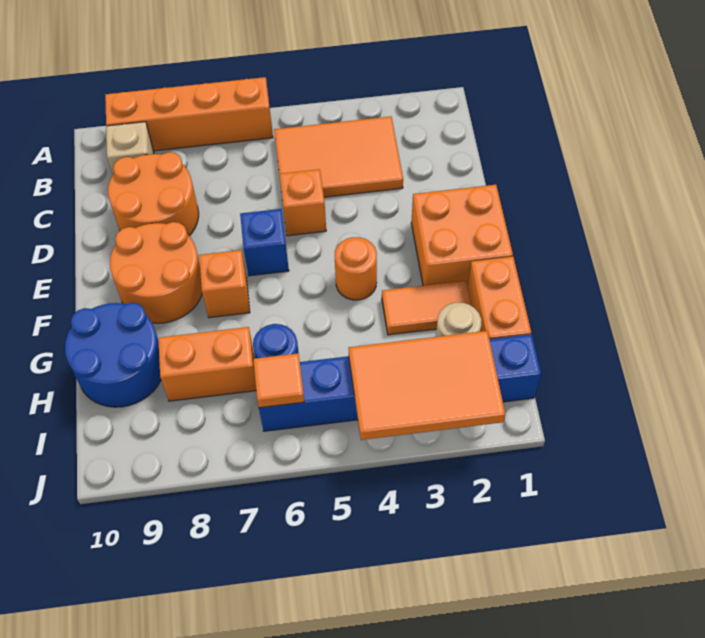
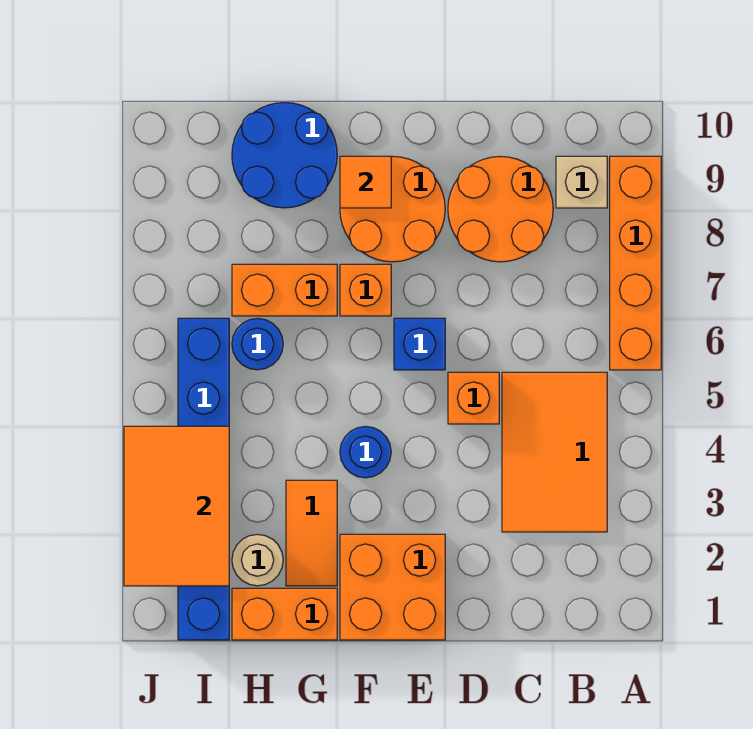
orange 1x1 round brick [335,237,377,300] -> blue 1x1 round brick [340,426,391,478]
orange 1x2 brick [158,327,256,401] -> orange 1x2 brick turned to [232,264,337,316]
orange 1x1 tile [253,353,304,408] -> orange 1x1 tile moved to [340,156,391,208]

